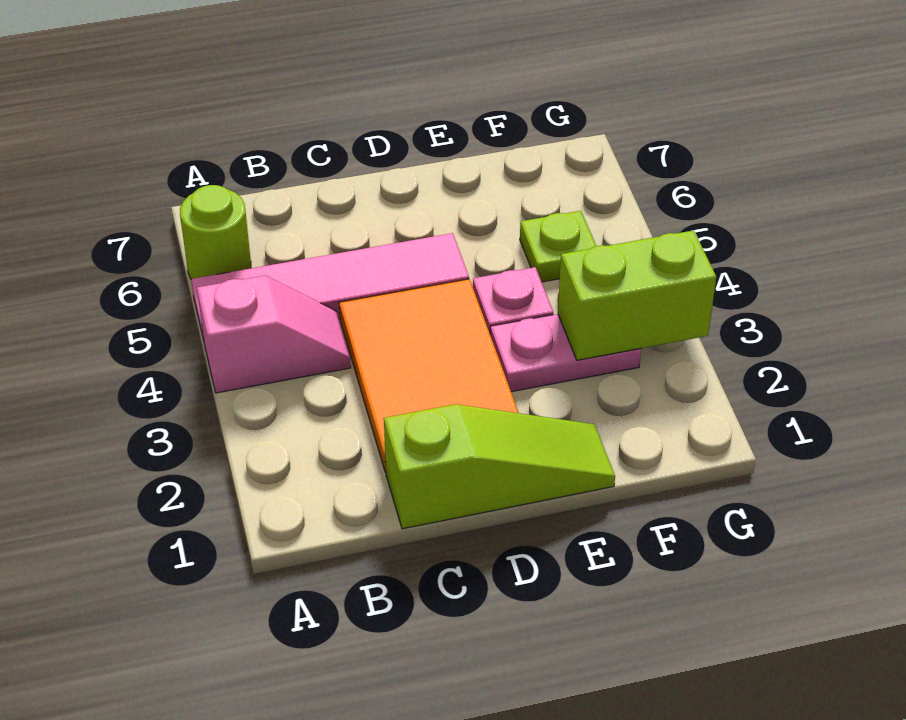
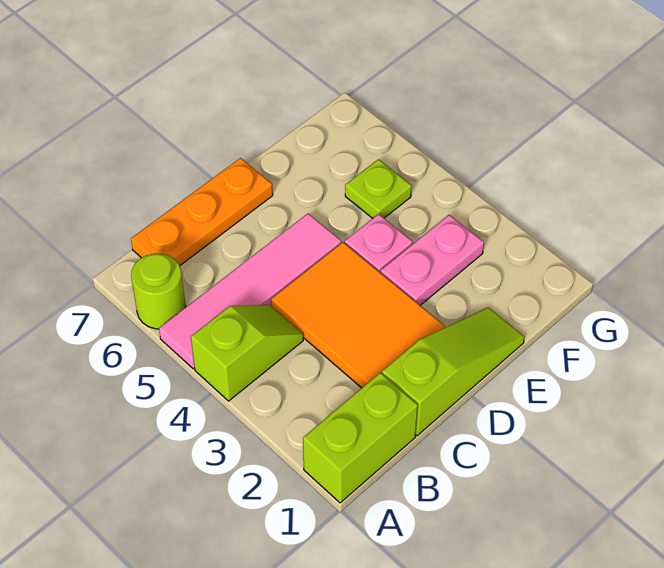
pink 1x2 slope [197,275,351,393] -> lime 1x2 slope [191,305,303,401]
none -> orange 1x3 plate [131,158,273,265]
lime 1x2 brick [558,230,716,360] -> lime 1x2 brick moved to [303,373,418,503]

